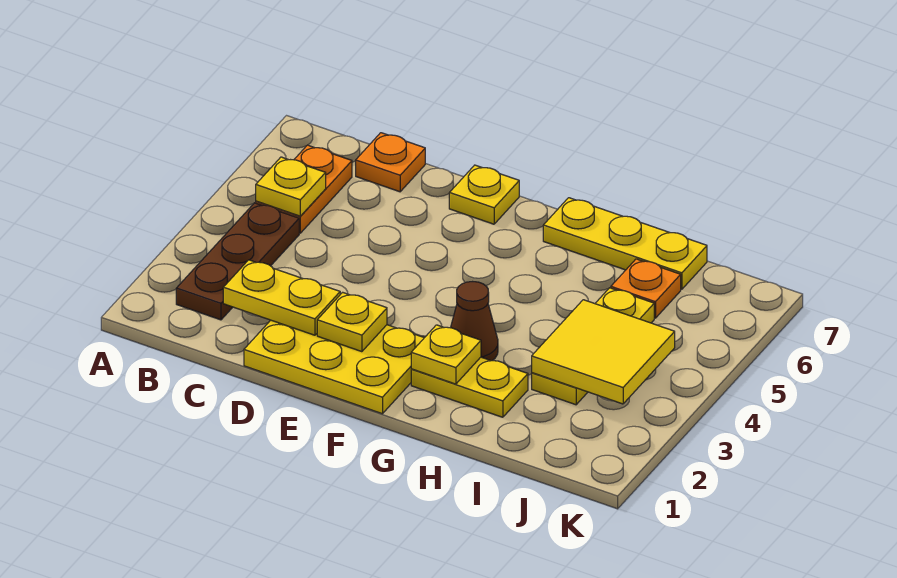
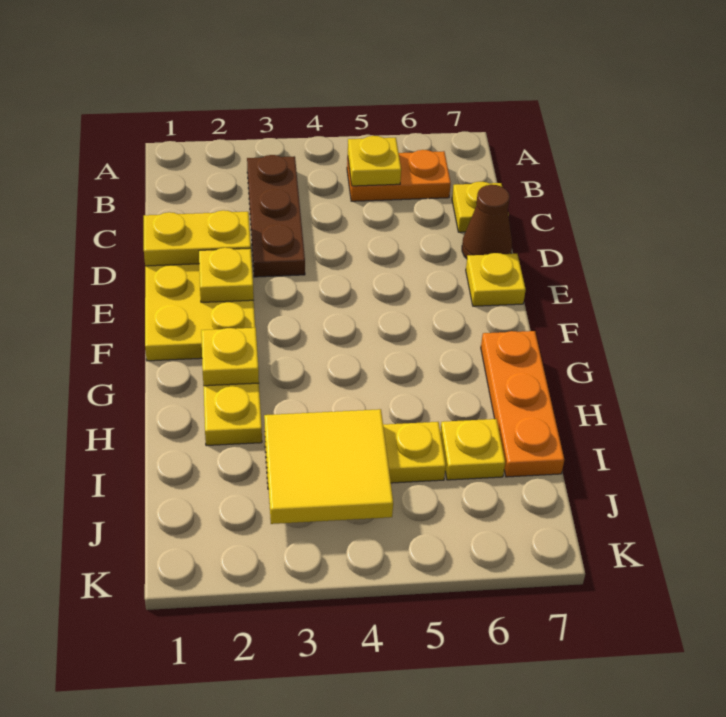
brown 1x3 plate [176,203,299,320] -> brown 1x3 plate turned to [247,155,305,277]
yellow 1x2 plate [223,260,340,335] -> yellow 1x2 plate turned to [144,210,251,266]
orange 1x1 plate [356,133,425,192] -> yellow 1x1 plate [452,182,509,232]
brown 1x1 cone [451,282,498,361] -> brown 1x1 cone moved to [462,185,512,259]
yellow 1x3 plate [543,198,707,289] -> orange 1x3 plate [481,331,564,477]
orange 1x1 plate [611,259,681,318] -> yellow 1x1 plate [440,419,505,480]

